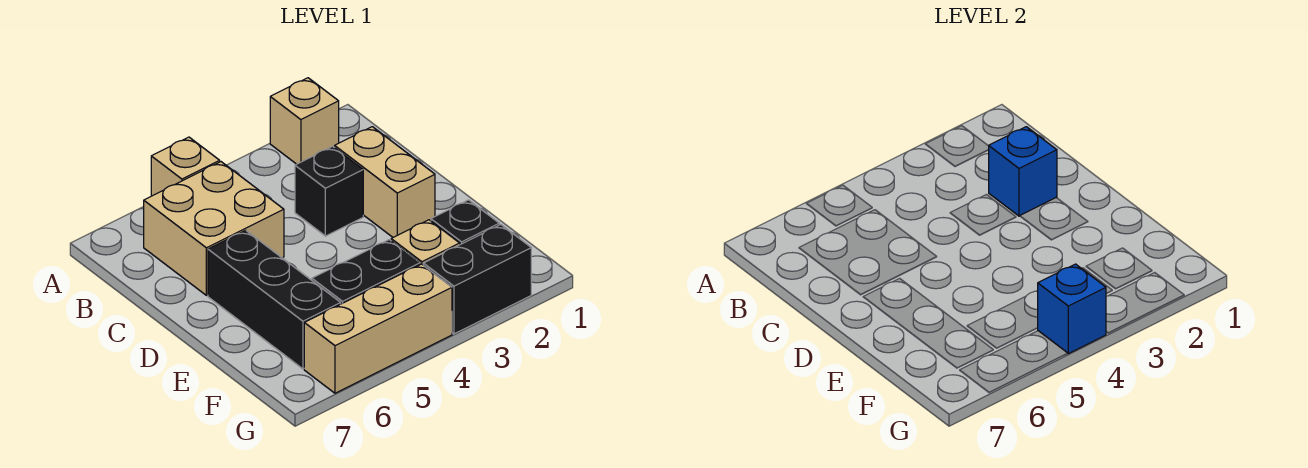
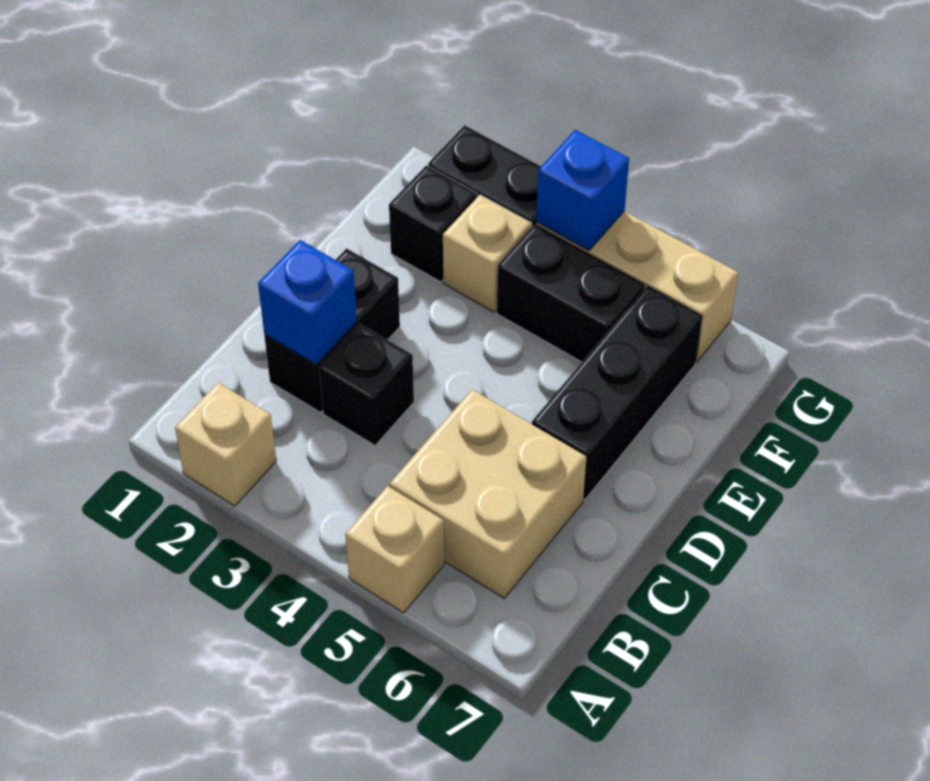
tan 1x2 brick [335,127,435,237] -> black 1x2 brick [264,249,400,412]

